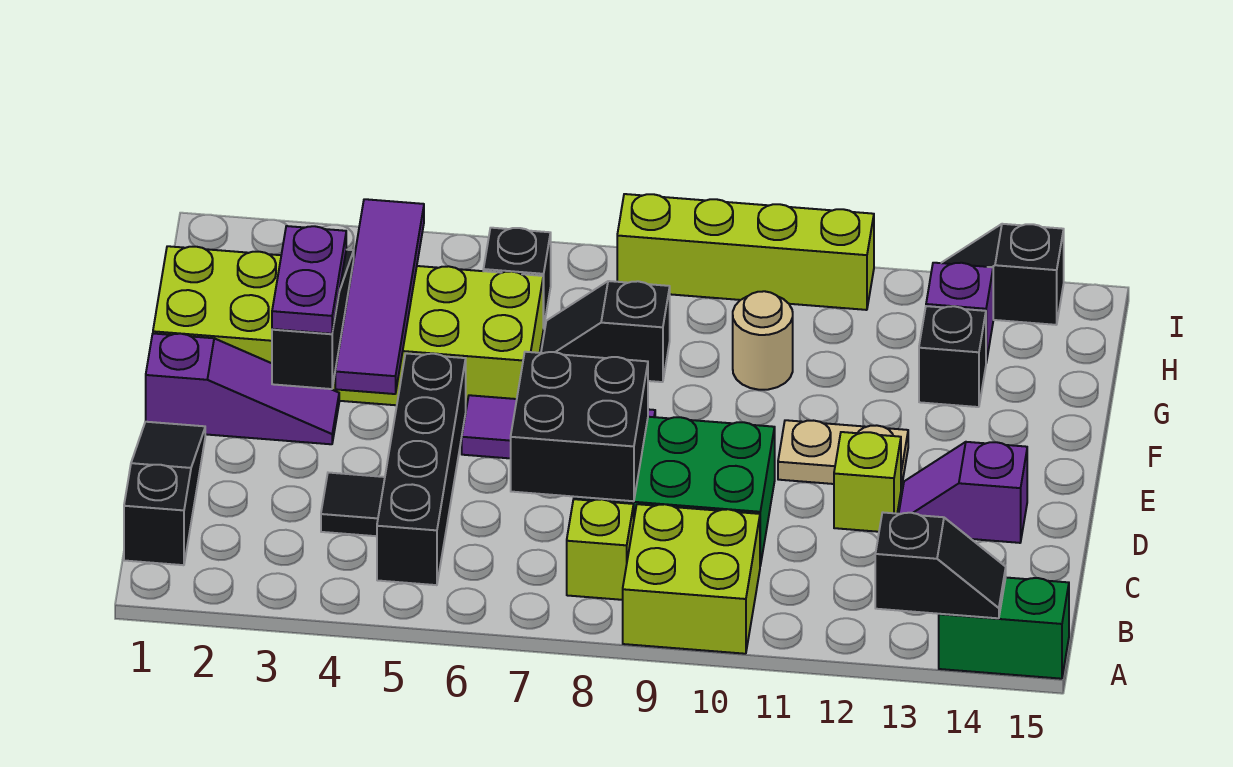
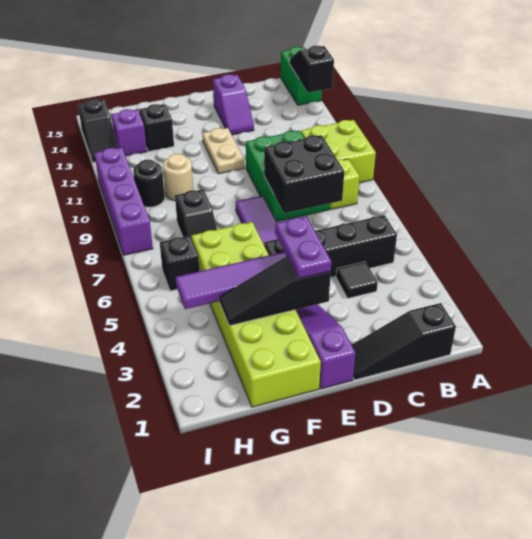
lime 1x1 brick [834,432,901,532] -> none
purple 1x2 plate [272,226,346,334] -> purple 1x2 plate turned to [275,216,331,279]
none -> black 1x1 round brick [133,160,165,207]
lime 1x4 brick [617,194,874,310] -> purple 1x4 brick [94,147,153,255]

